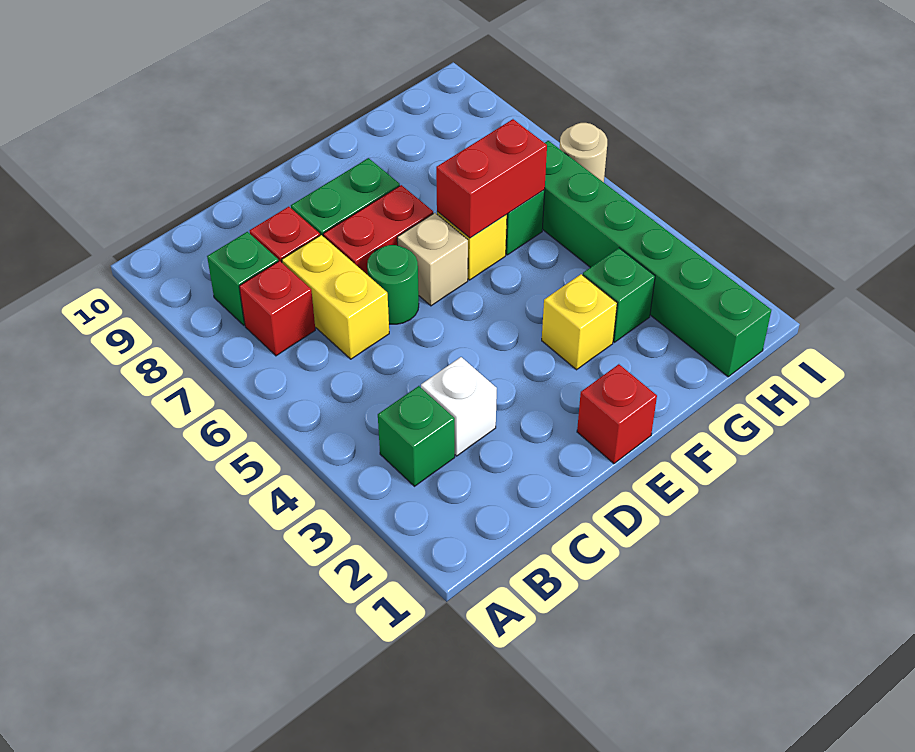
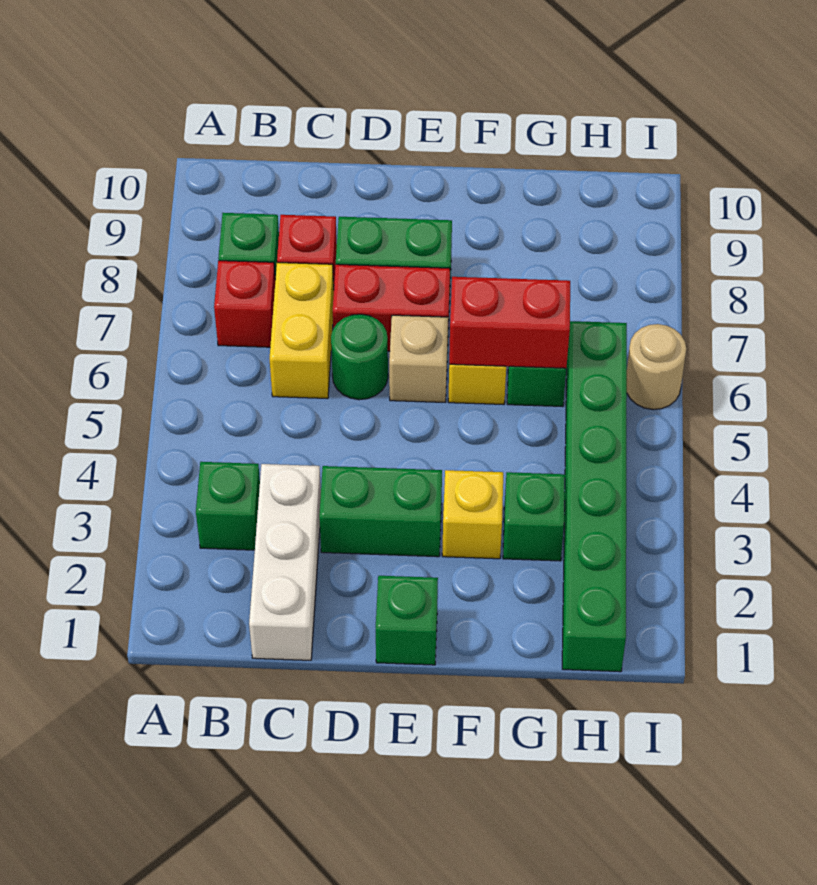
white 1x1 brick [421,357,497,456] -> white 1x3 brick [249,464,321,660]
none -> green 1x2 brick [319,466,442,557]
red 1x1 brick [577,364,657,464] -> green 1x1 brick [376,576,438,665]

